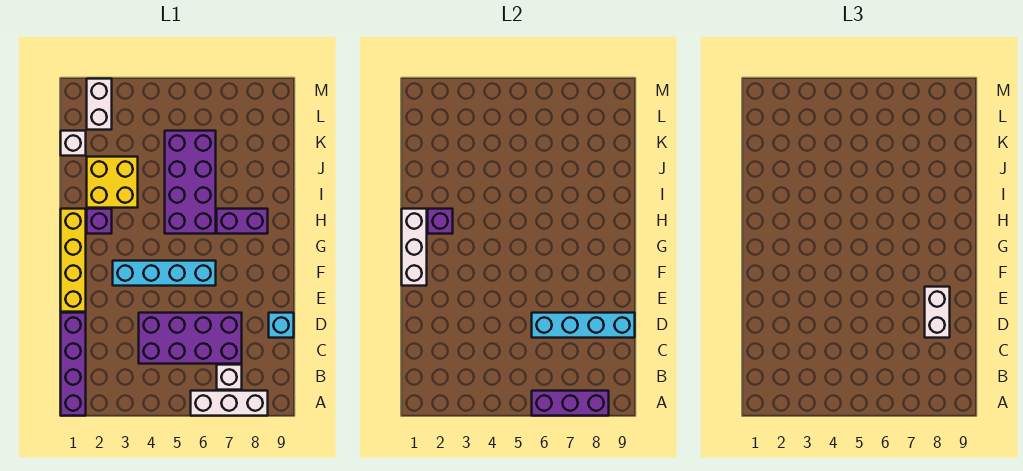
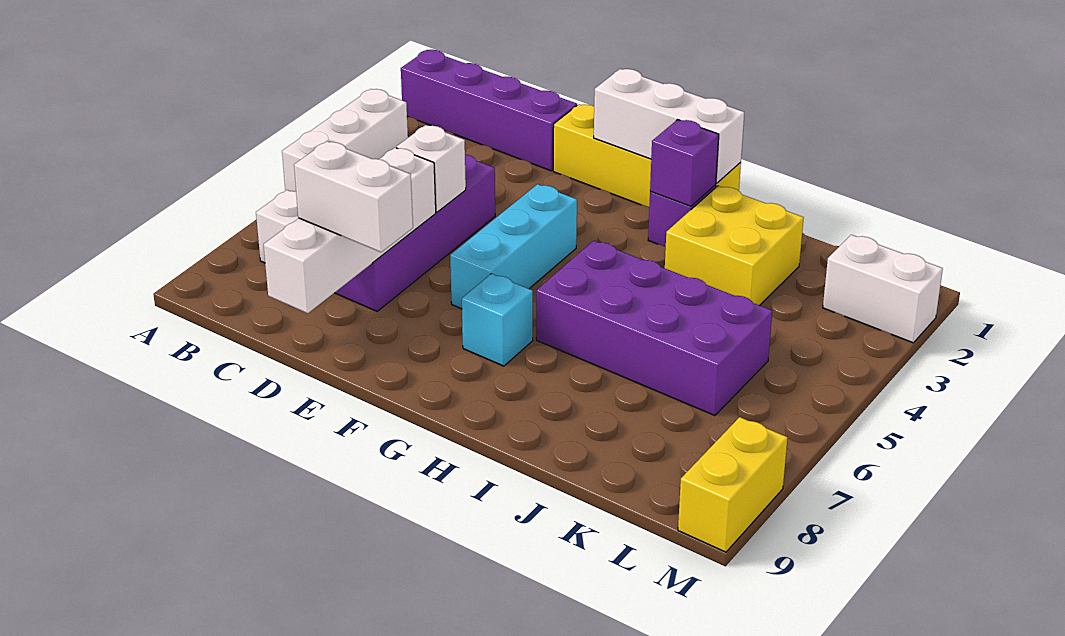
white 1x3 brick [191,391,268,416] -> white 1x3 brick moved to [282,89,408,192]
purple 1x3 brick [532,391,609,416] -> none
cyan 1x4 brick [532,313,635,338] -> white 1x4 brick [264,148,436,313]
cyan 1x1 brick [269,313,294,338] -> cyan 1x1 brick moved to [462,274,533,366]
cyan 1x4 brick [113,261,216,286] -> cyan 1x3 brick [450,184,577,309]
purple 1x2 brick [217,209,268,234] -> none
white 1x1 brick [61,131,86,156] -> white 1x1 brick moved to [396,125,466,212]
none -> yellow 1x2 brick [678,417,788,552]

